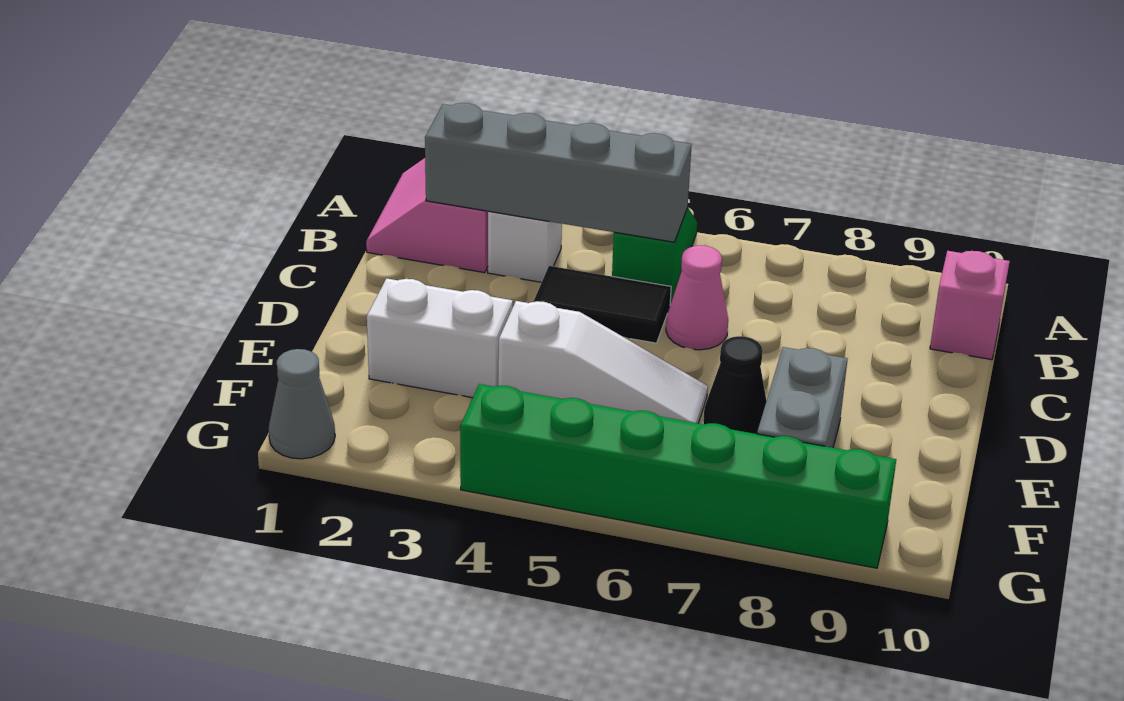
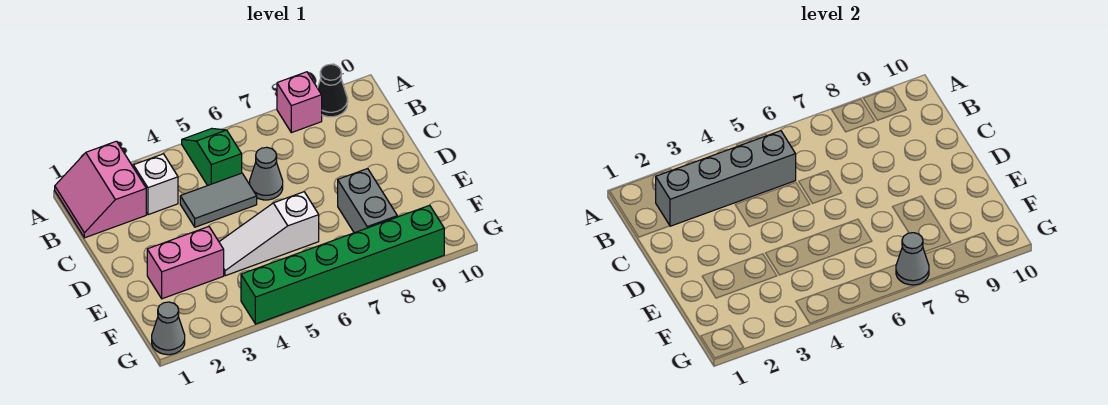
pink 1x1 brick [930,251,1010,360] -> pink 1x1 brick moved to [277,72,322,133]
black 1x2 tile [533,266,671,343] -> grey 1x2 tile [180,173,257,227]
pink 1x1 cone [666,245,728,350] -> grey 1x1 cone [250,147,283,200]
white 1x2 brick [367,278,513,398] -> pink 1x2 brick [147,227,224,299]
white 1x3 slope [498,301,708,423] -> white 1x3 slope turned to [219,192,319,276]
black 1x1 cone [703,336,767,434] -> black 1x1 cone moved to [318,64,348,117]
none -> grey 1x1 cone [896,233,929,285]

